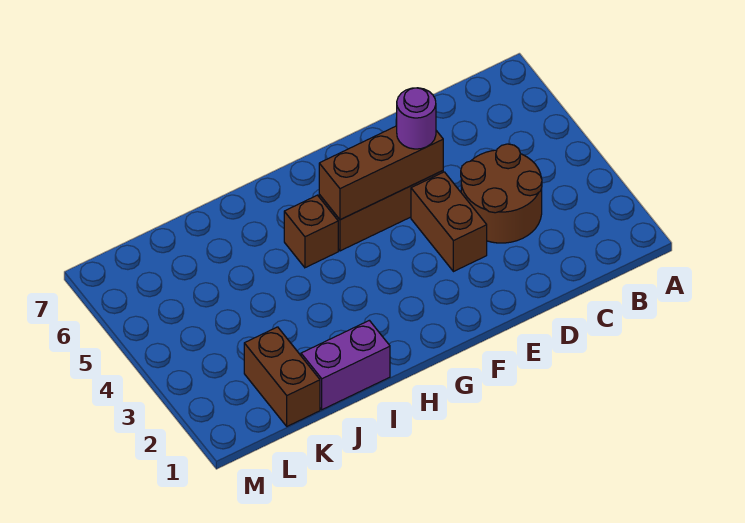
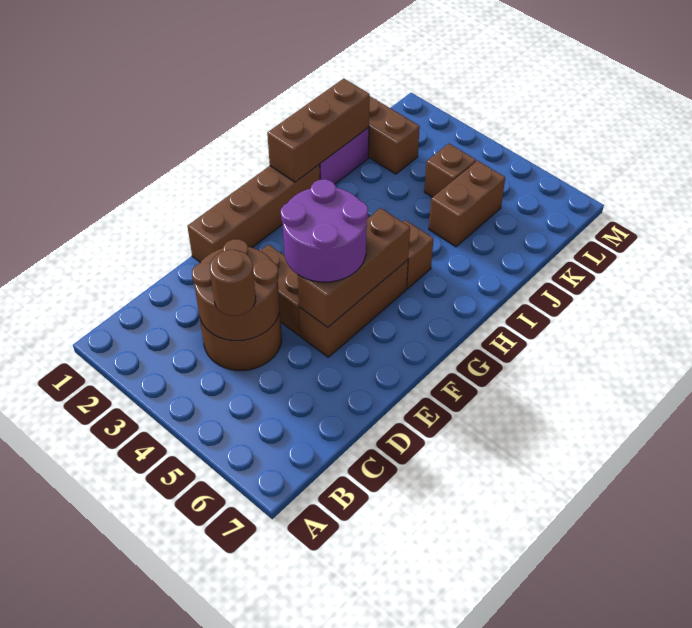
none -> brown 2x2 round brick [192,239,280,341]
none -> brown 1x1 round brick [210,250,256,316]
none -> brown 1x4 brick [187,165,320,262]
purple 1x1 round brick [397,88,436,149] -> purple 2x2 round brick [281,179,368,282]
none -> brown 1x3 brick [267,78,370,182]
none -> brown 1x2 brick [429,161,505,247]
none -> brown 1x1 brick [424,144,476,197]

